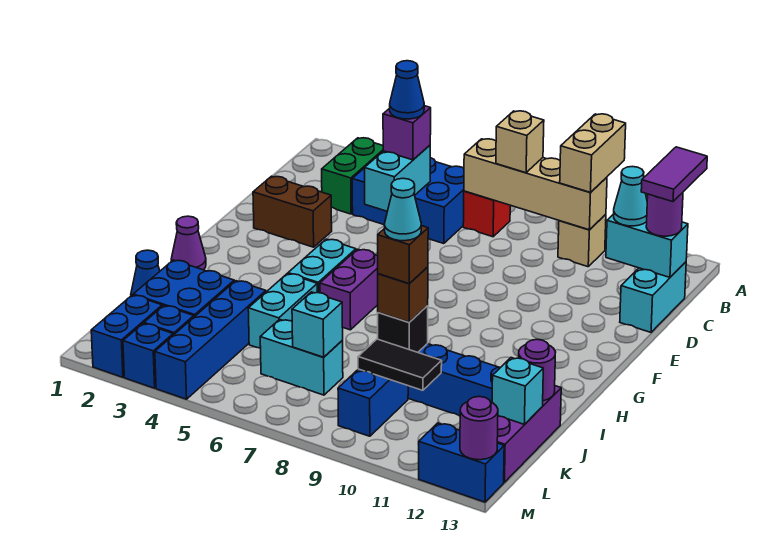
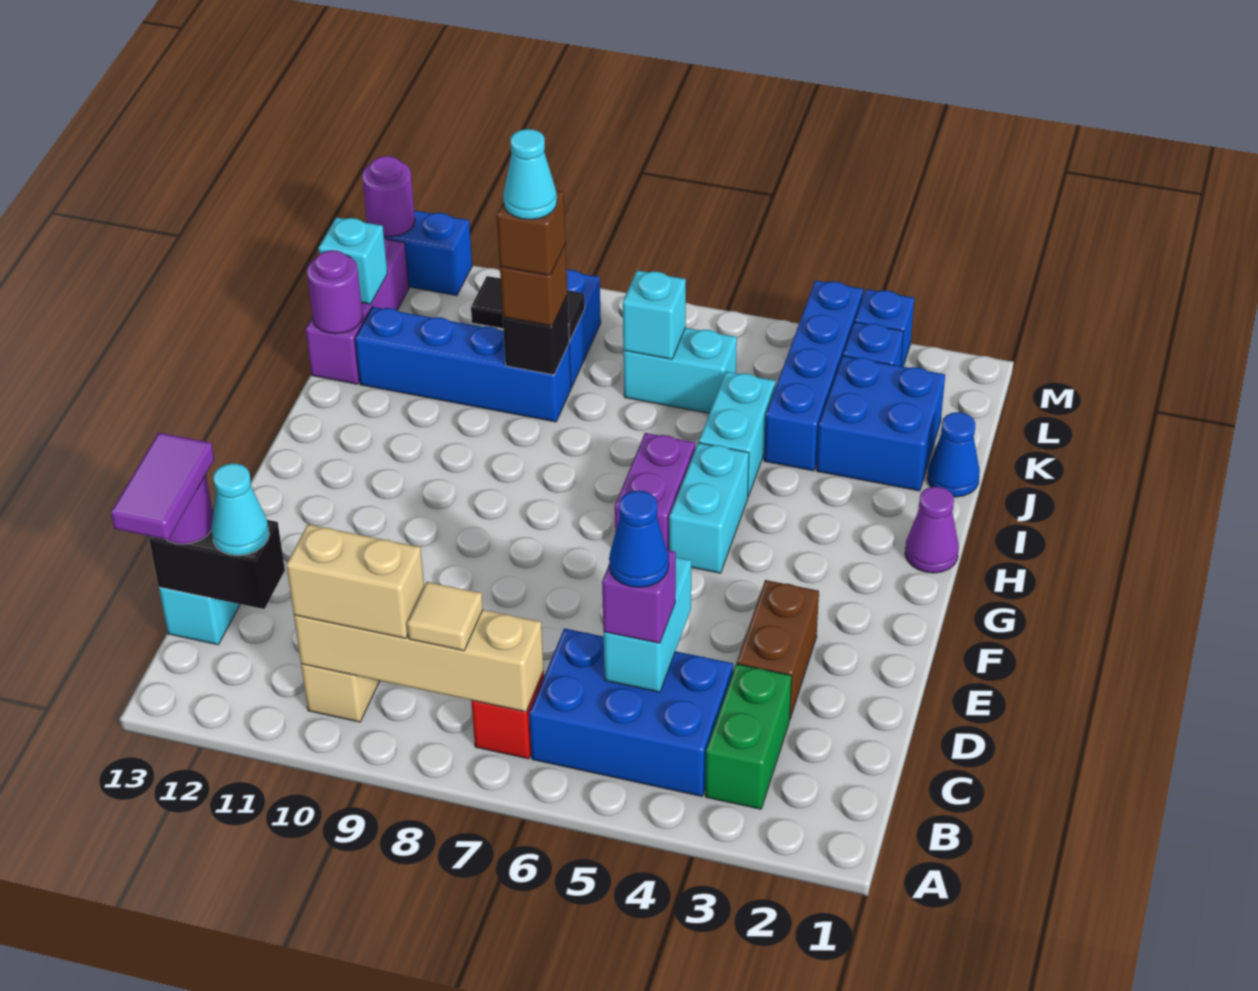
tan 1x2 brick [560,114,626,193] -> tan 1x2 brick turned to [286,524,424,638]
tan 1x1 brick [496,111,544,173] -> tan 1x1 tile [407,582,483,651]
cyan 1x2 brick [606,214,688,277] -> black 1x2 brick [149,509,285,609]
brown 1x2 brick [253,176,332,247] -> brown 1x2 brick turned to [737,580,819,718]
blue 1x2 brick [91,295,162,377] -> none

